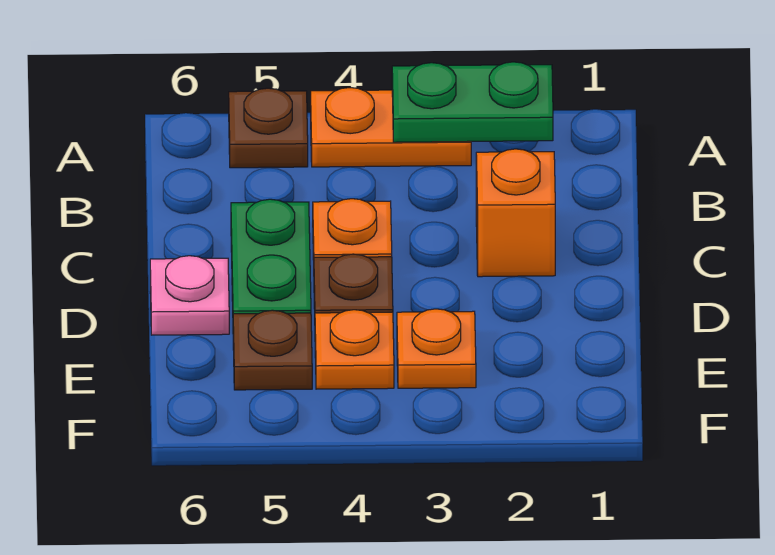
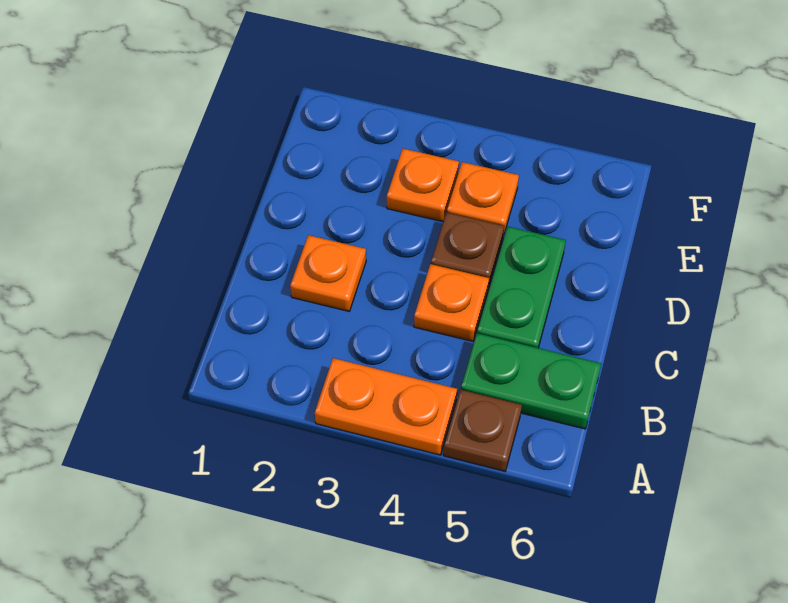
green 1x2 plate [392,62,553,142] -> green 1x2 plate moved to [461,333,601,429]
orange 1x1 brick [476,149,555,277] -> orange 1x1 plate [290,235,366,311]
pink 1x1 plate [150,256,229,335] -> none
brown 1x1 plate [233,310,312,390] -> none

